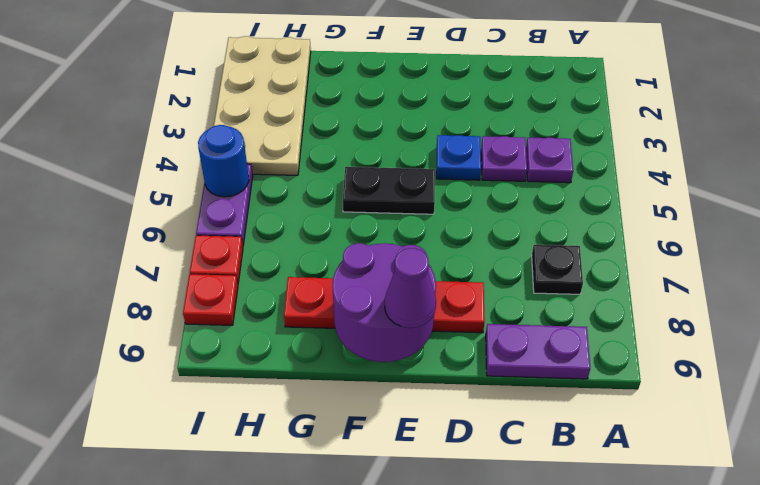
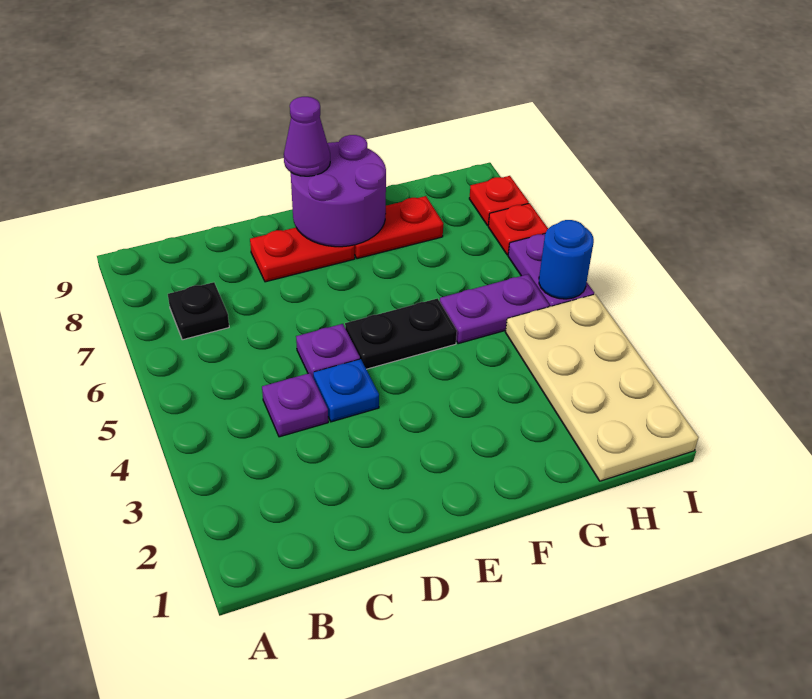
purple 1x1 plate [526,137,573,183] -> purple 1x1 plate moved to [296,324,360,376]
purple 1x2 plate [486,324,590,379] -> purple 1x2 plate moved to [440,274,549,344]

